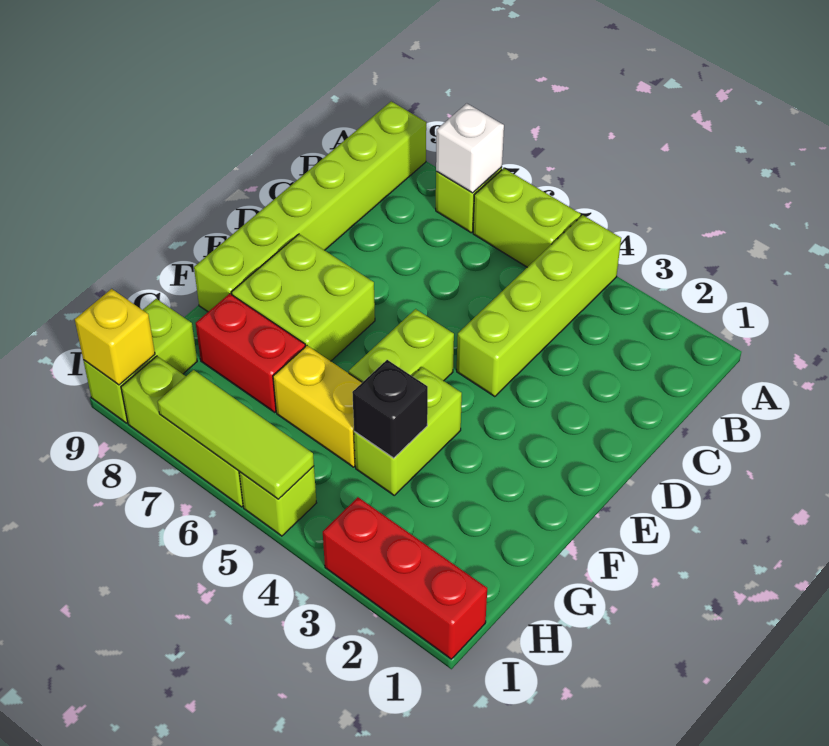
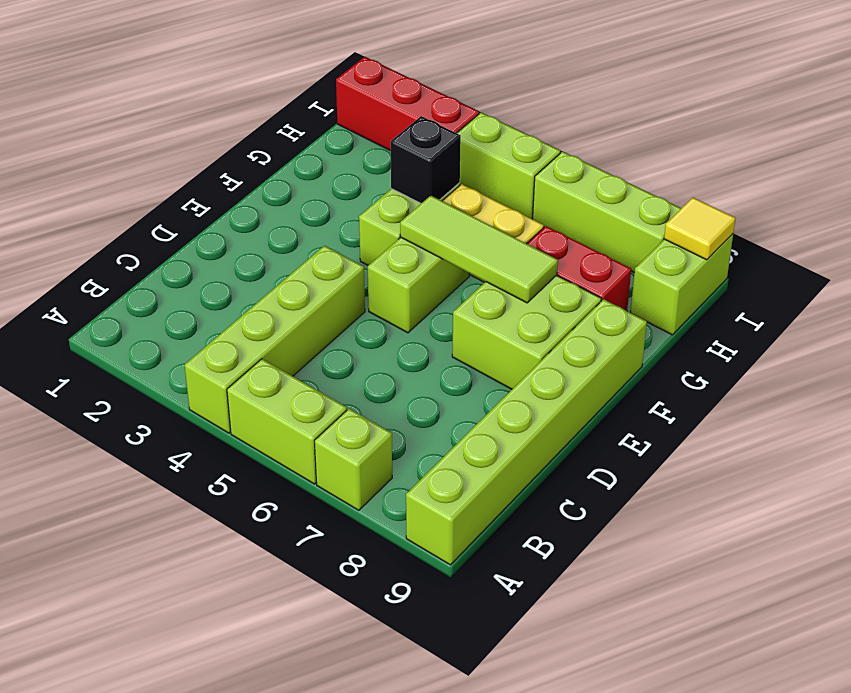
white 1x1 brick [436,104,504,193] -> none
lime 1x1 brick [239,466,316,536] -> lime 1x2 brick [457,113,560,219]
lime 1x3 tile [158,370,314,499] -> lime 1x3 tile moved to [400,196,558,303]
yellow 1x1 brick [75,289,155,385] -> yellow 1x1 tile [664,198,736,260]

